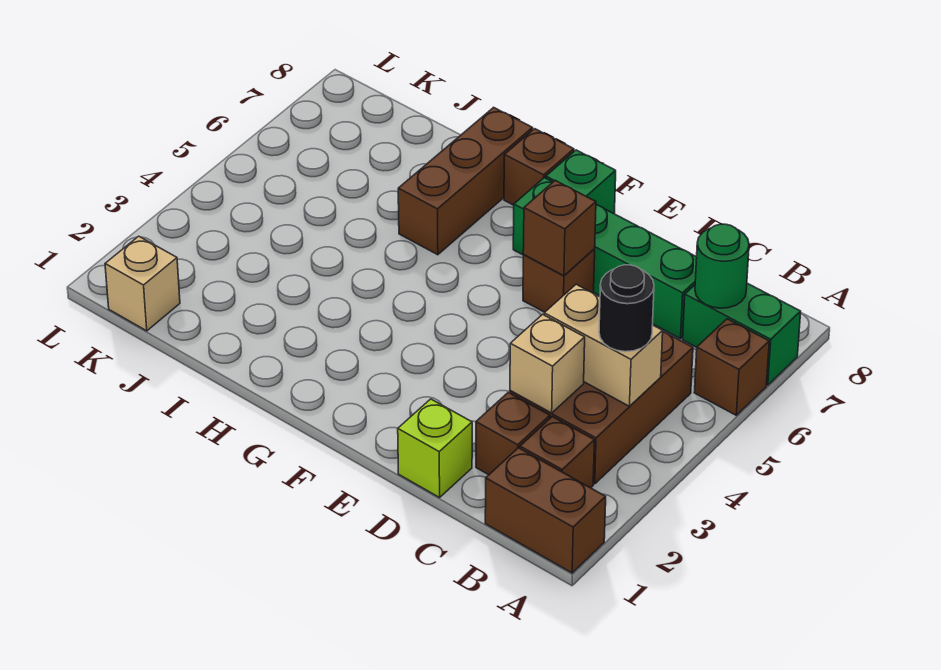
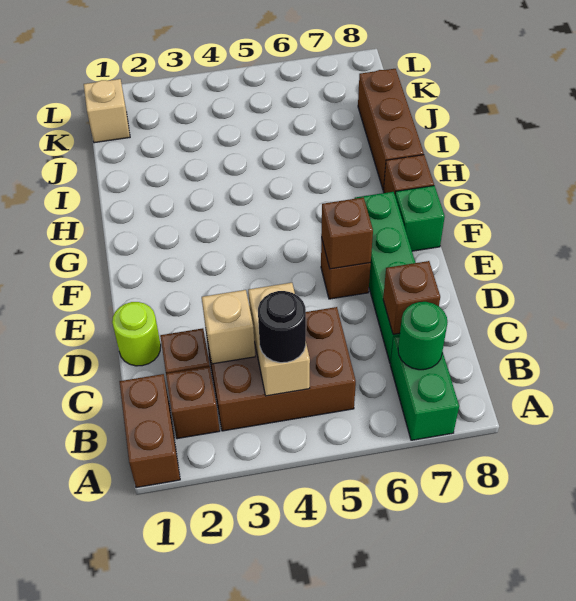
brown 1x1 brick [694,319,769,415] -> brown 1x1 brick moved to [383,261,440,334]
lime 1x1 brick [398,399,472,498] -> lime 1x1 round brick [112,302,161,366]
brown 1x3 brick [398,107,533,255] -> brown 1x3 brick turned to [358,69,424,190]

